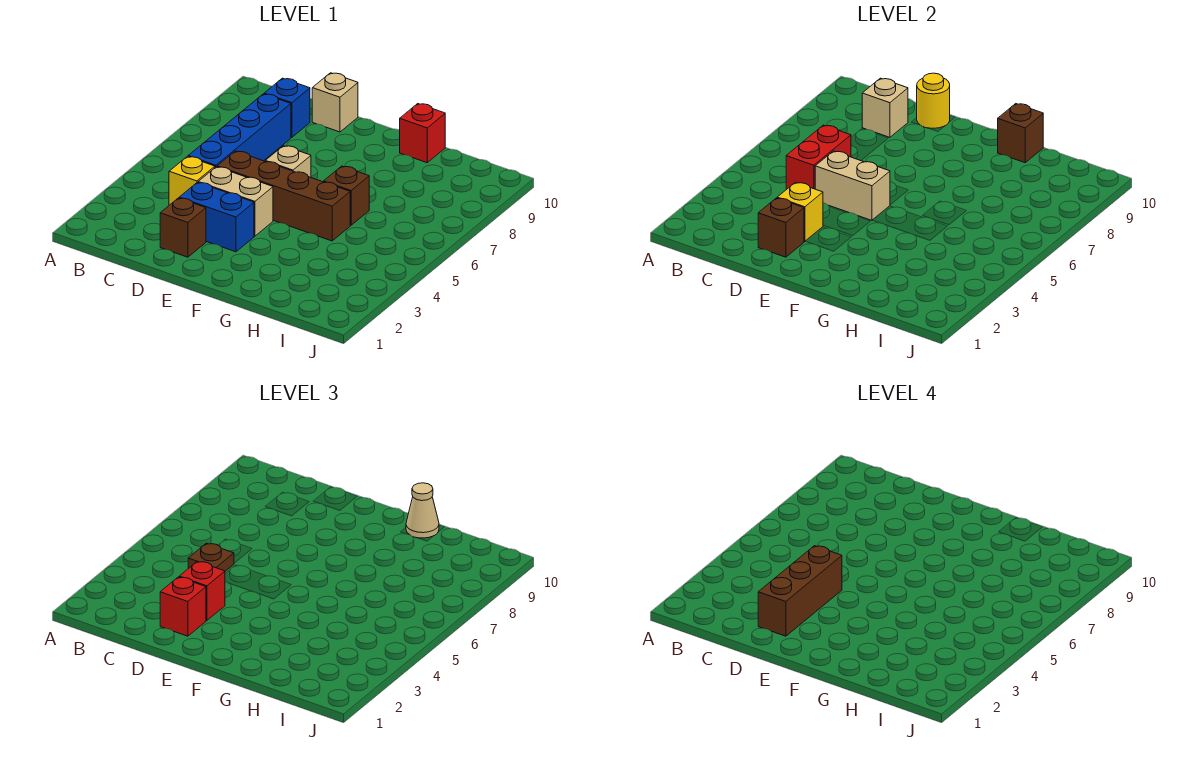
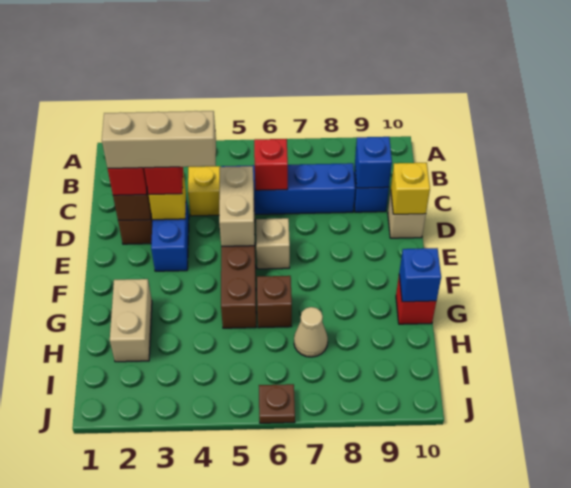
red 1x2 brick [786,125,851,189] -> red 1x1 brick [254,139,288,190]
brown 1x1 plate [188,543,234,571] -> brown 1x1 plate moved to [259,384,295,423]
tan 1x1 brick [862,78,908,137] -> blue 1x1 brick [355,137,392,188]
brown 1x3 brick [758,546,842,636] -> tan 1x3 brick [102,111,216,168]
tan 1x2 brick [198,167,273,236] -> tan 1x2 brick moved to [110,279,152,362]
yellow 1x1 round brick [917,73,950,128] -> yellow 1x1 brick [391,163,430,214]
brown 1x1 brick [998,104,1043,163] -> blue 1x1 brick [399,248,441,302]
tan 1x1 cone [406,483,439,538] -> tan 1x1 cone moved to [294,307,328,357]

